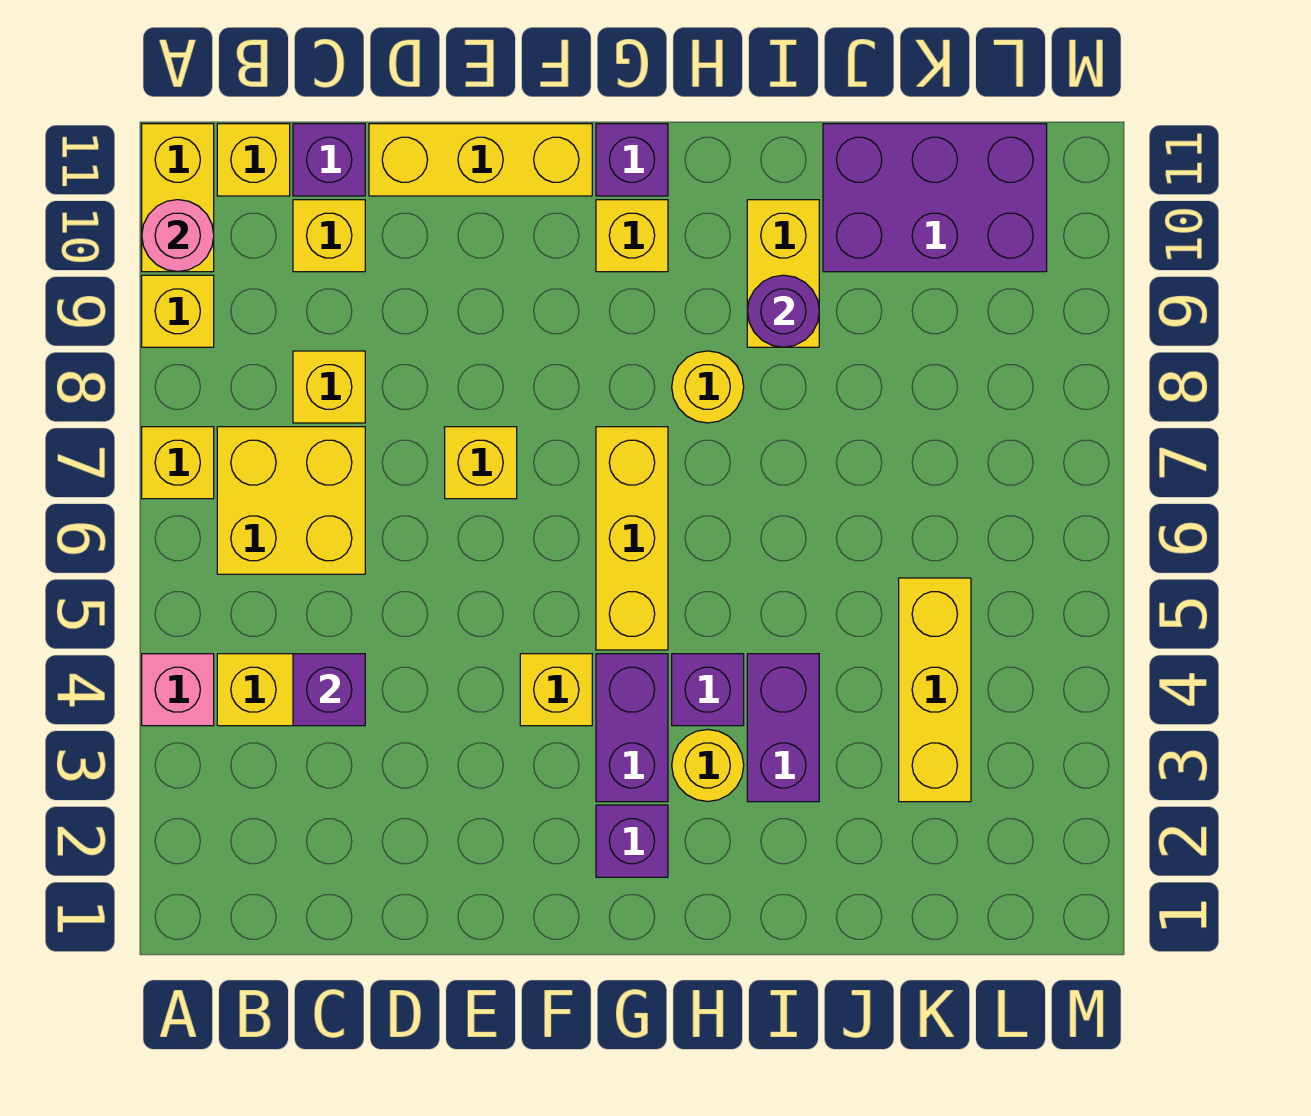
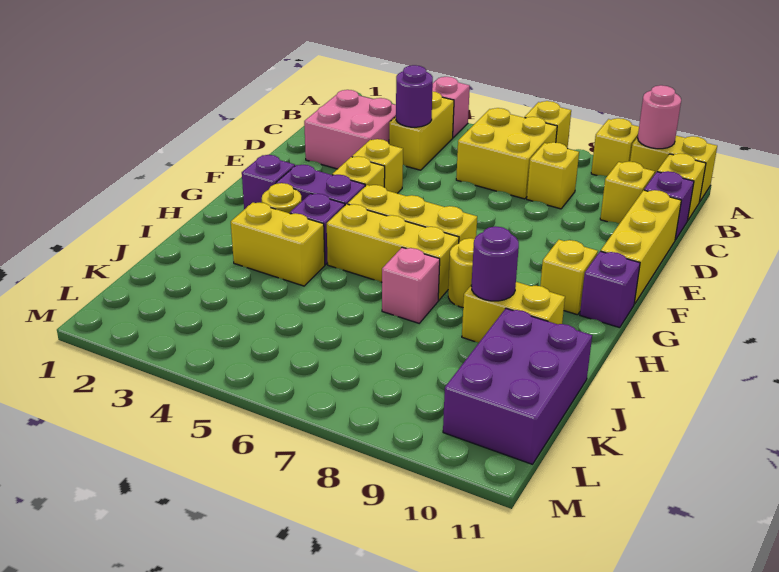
none -> pink 2x2 brick [304,90,396,169]
purple 1x1 brick [293,654,365,726] -> purple 1x1 round brick [396,65,433,127]
yellow 1x1 brick [445,427,517,499] -> yellow 1x1 brick moved to [352,139,403,193]
purple 1x2 brick [747,654,819,802] -> yellow 1x2 brick [231,203,325,286]
none -> pink 1x1 brick [382,247,440,323]
yellow 1x3 brick [899,578,971,802] -> yellow 1x3 brick moved to [327,204,459,300]

